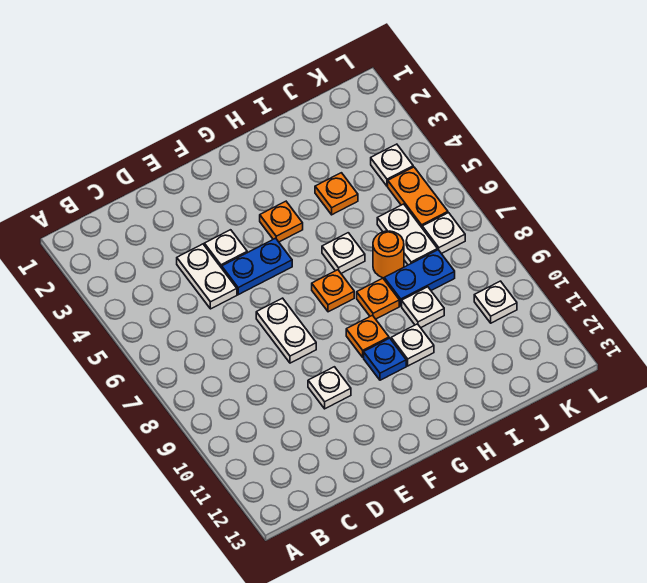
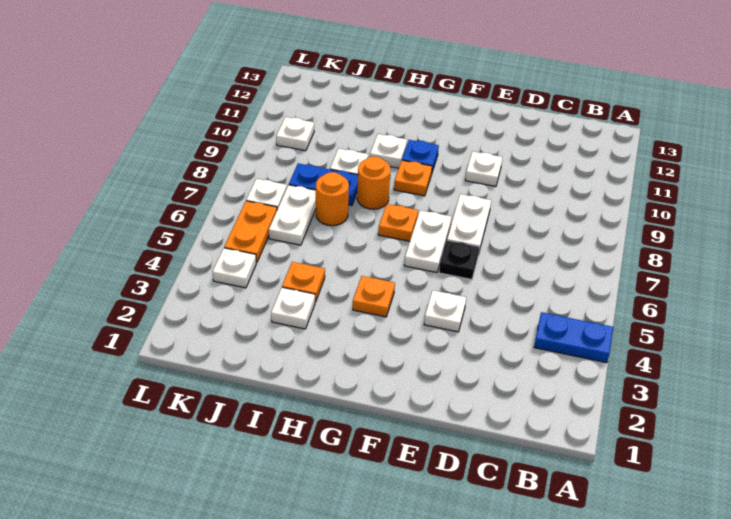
white 1x2 plate [177,244,237,309] -> white 1x2 plate moved to [404,210,452,272]
blue 1x2 plate [222,238,292,295] -> blue 1x2 plate moved to [534,312,613,363]
none -> black 1x1 plate [439,240,479,279]
white 1x1 plate [322,233,365,273] -> white 1x1 plate moved to [271,287,315,329]
orange 1x1 plate [357,278,399,319] -> orange 1x1 round brick [357,157,391,209]

